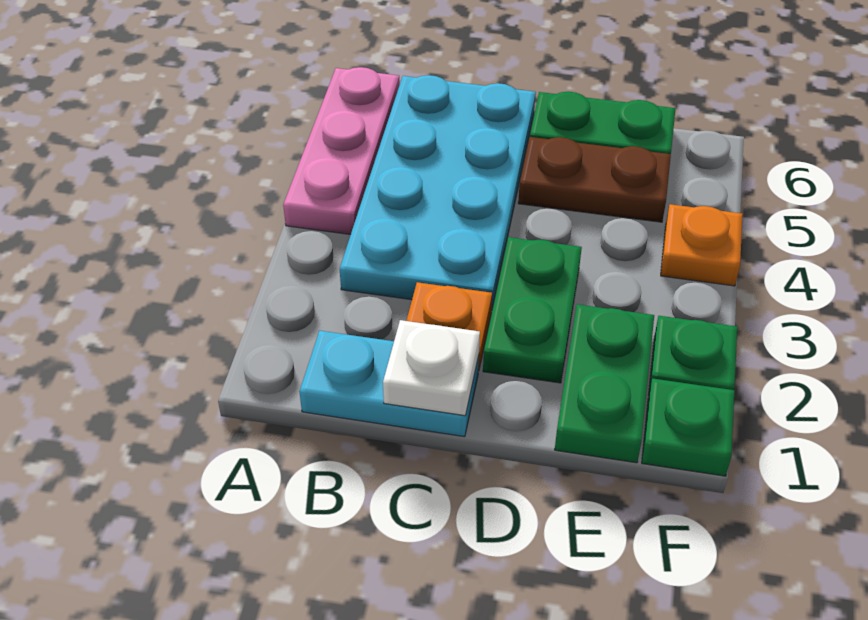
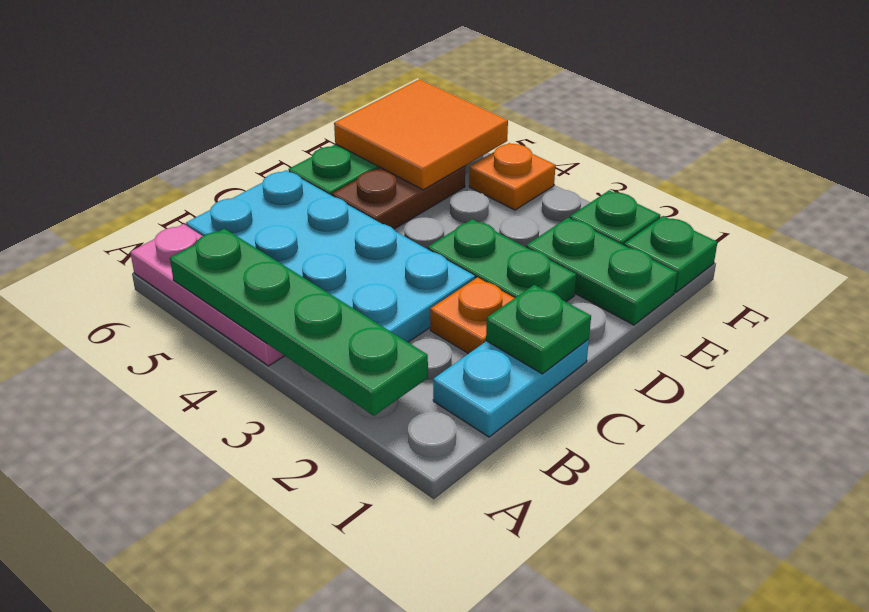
none -> green 1x4 plate [170,229,428,416]
white 1x1 plate [383,320,480,416] -> green 1x1 plate [486,285,591,374]
none -> orange 2x2 tile [334,79,508,190]

